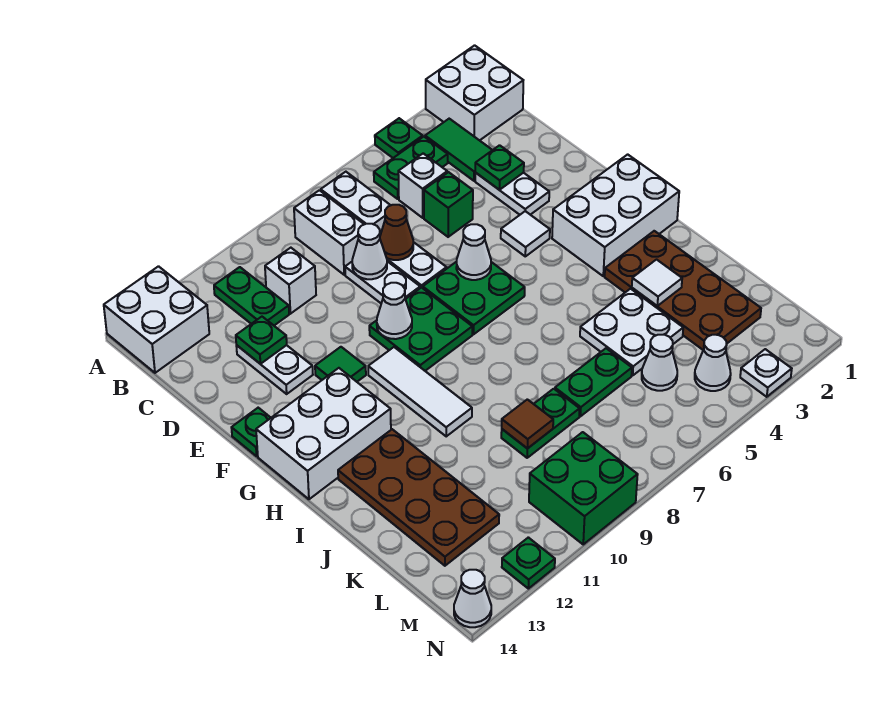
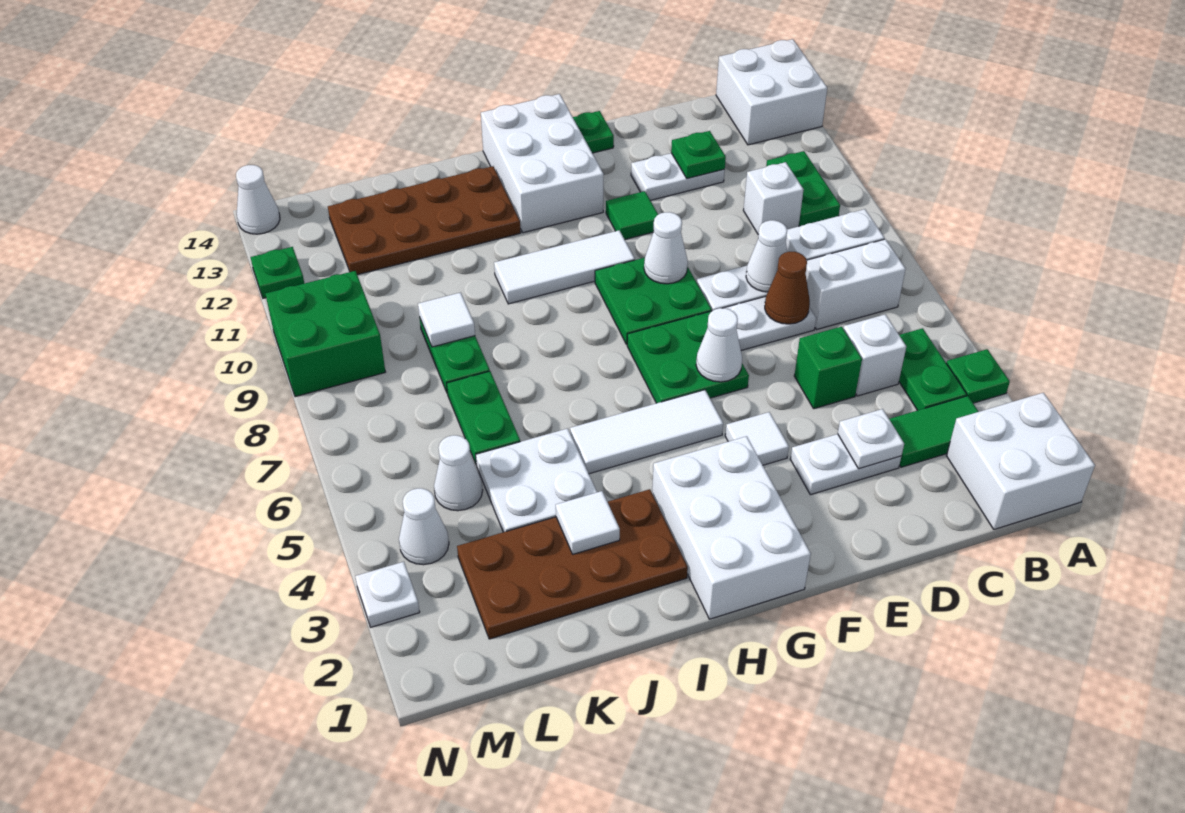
green 1x2 plate [214,267,289,325] -> green 1x2 plate turned to [766,151,840,226]
green 1x1 plate [475,145,524,190] -> white 1x1 plate [838,409,904,469]
none -> white 1x3 tile [570,390,723,474]
brown 1x1 tile [502,399,553,448] -> white 1x1 tile [418,292,475,347]

